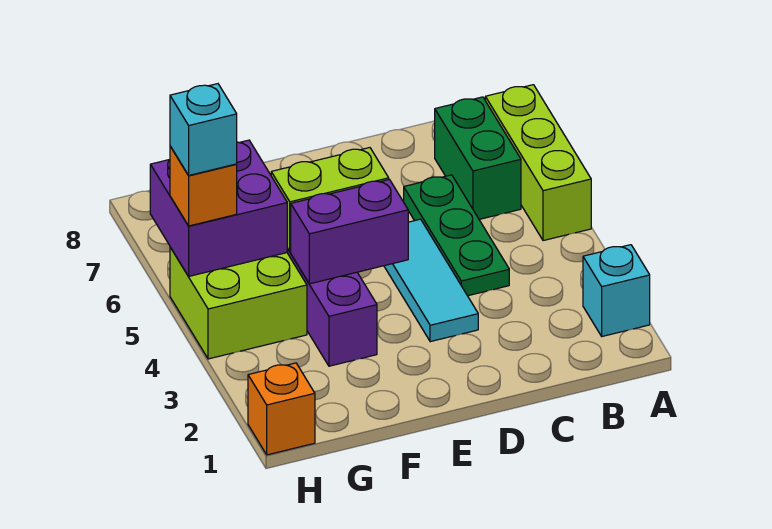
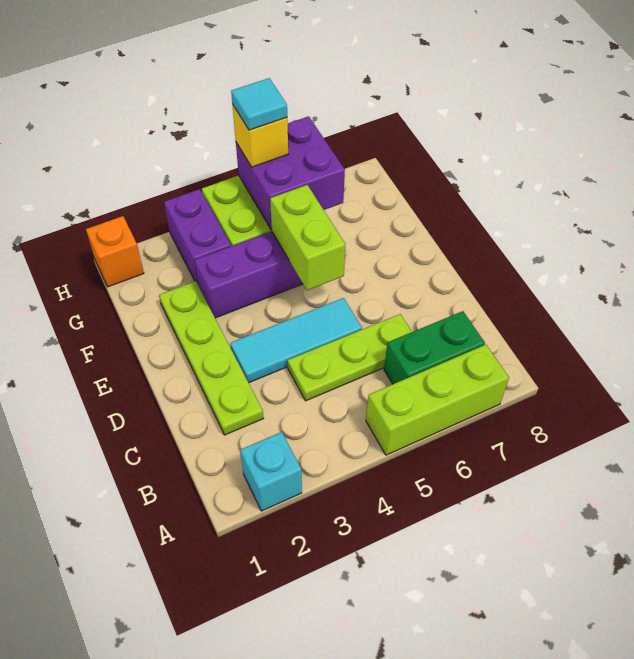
none -> lime 1x4 plate [159,281,263,435]
green 1x3 plate [404,175,509,296] -> lime 1x3 plate [288,314,412,401]
purple 1x2 brick [291,179,408,284] -> purple 1x2 brick moved to [164,189,231,284]
orange 1x1 brick [170,146,237,226] -> yellow 1x1 brick [232,104,288,167]
cyan 1x1 brick [170,84,237,175] -> cyan 1x1 tile [231,78,287,130]

